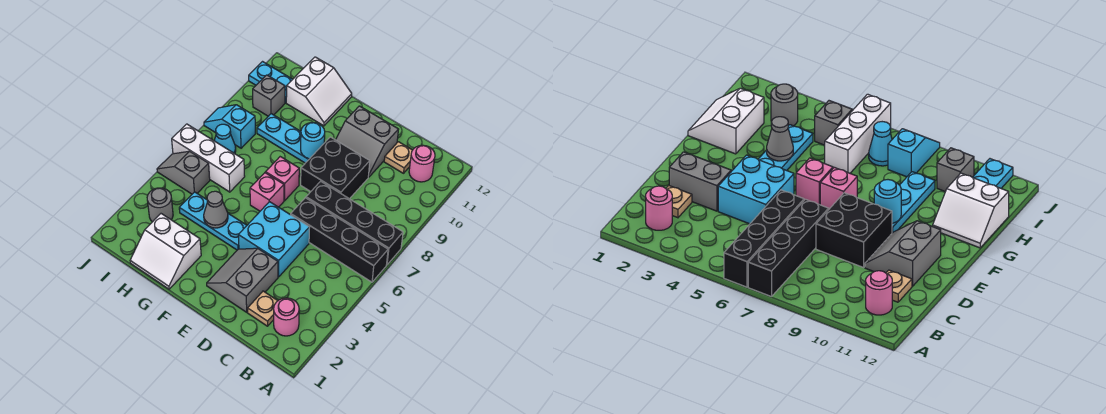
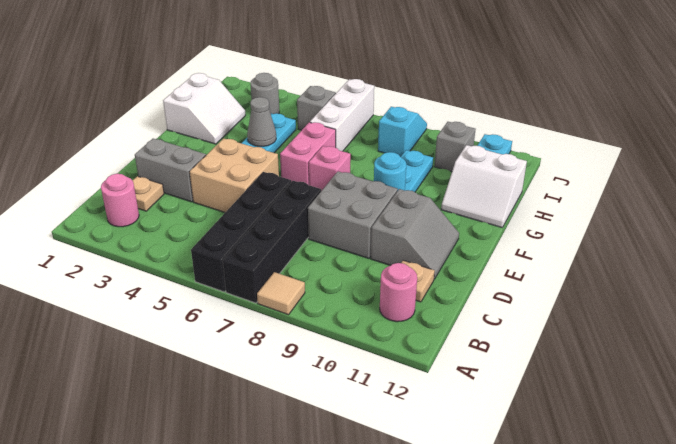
none -> tan 1x1 tile [257,272,305,315]
cyan 2x2 brick [238,202,310,277] -> tan 2x2 brick [190,138,279,212]
black 2x2 brick [301,137,370,199] -> grey 2x2 brick [308,171,398,258]
grey 2x2 slope [336,106,399,177] -> grey 2x2 slope turned to [371,189,459,279]
pink 1x1 brick [250,173,284,211] -> pink 1x2 brick [280,122,336,185]
white 2x2 slope [130,214,201,289] -> white 2x2 slope turned to [163,73,246,144]
cyan 1x1 cone [214,124,236,154] -> none

